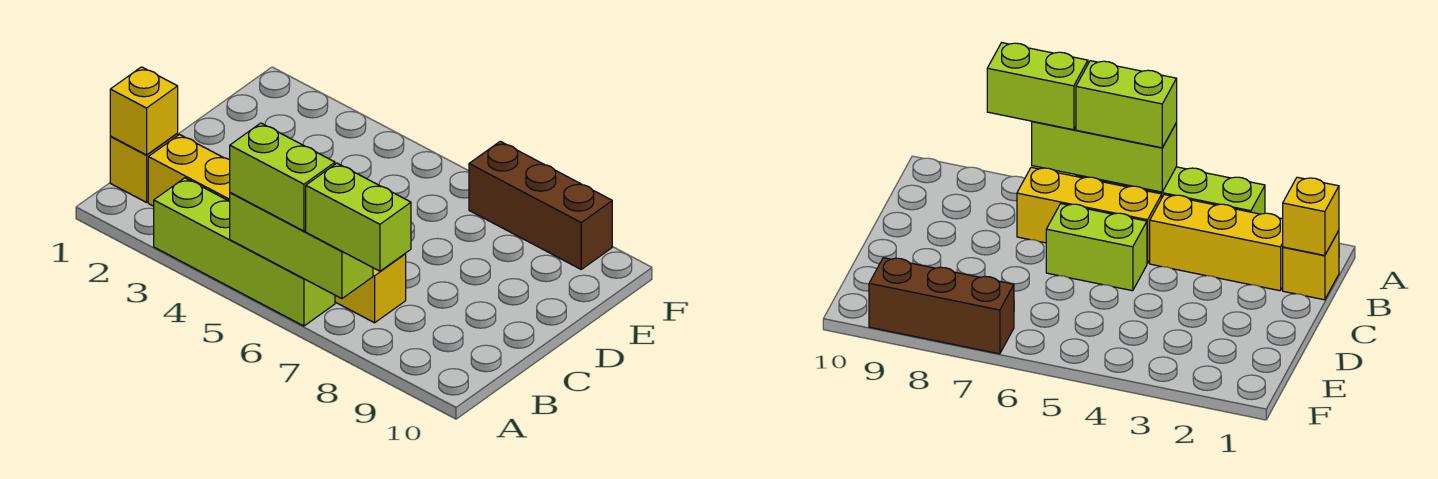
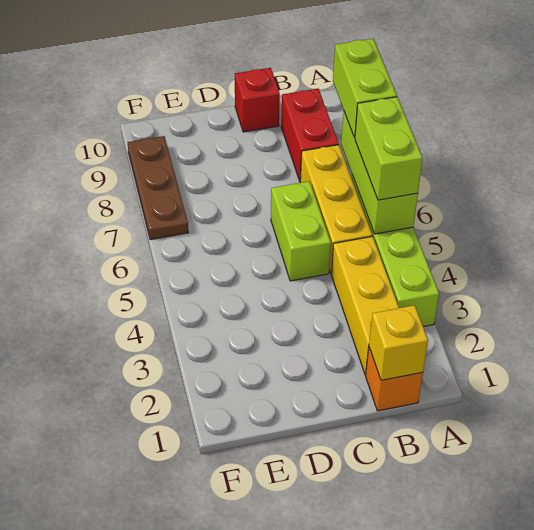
yellow 1x1 brick [110,134,178,202] -> orange 1x1 brick [366,348,423,411]
none -> red 1x2 brick [281,89,339,181]
none -> red 1x1 brick [235,68,280,132]
brown 1x3 brick [469,141,612,269] -> brown 1x3 plate [128,136,189,240]

